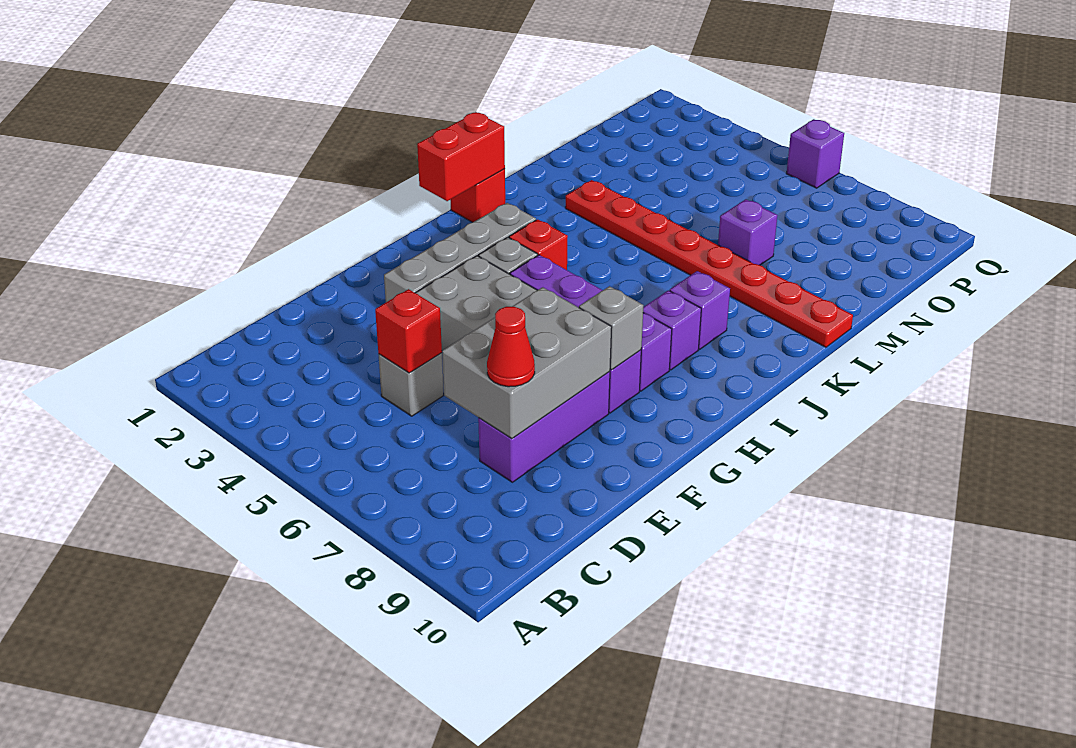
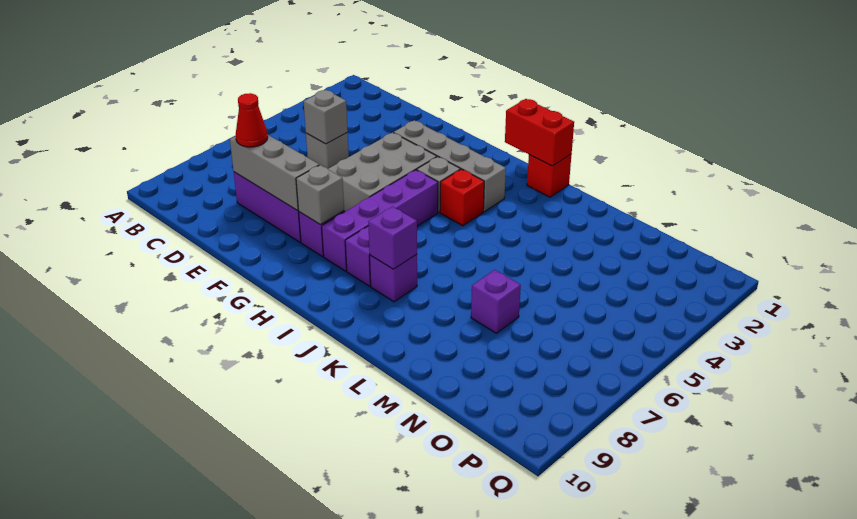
red 1x1 brick [375,289,442,373] -> grey 1x1 brick [303,90,348,144]
grey 2x3 brick [442,287,612,439] -> grey 1x3 brick [230,135,319,210]
red 1x8 plate [565,180,853,347] -> none
purple 1x1 brick [786,119,844,188] -> purple 1x1 brick moved to [368,207,417,269]

